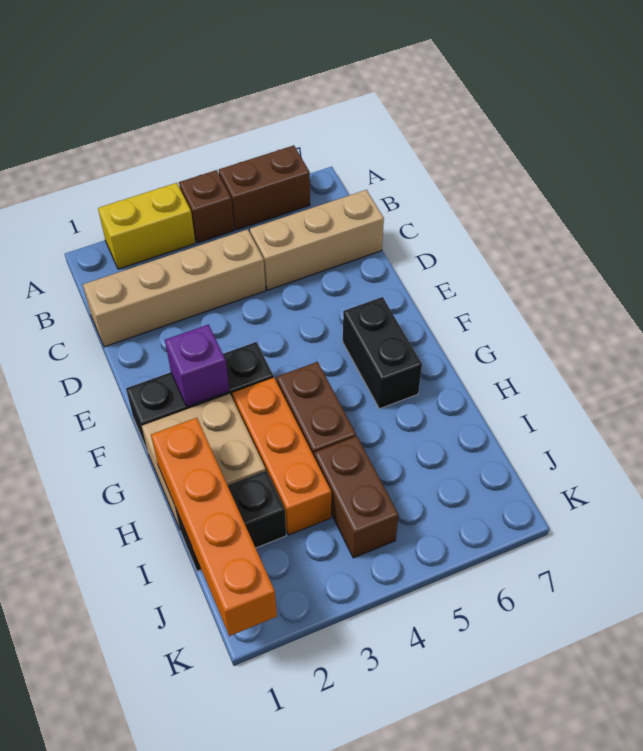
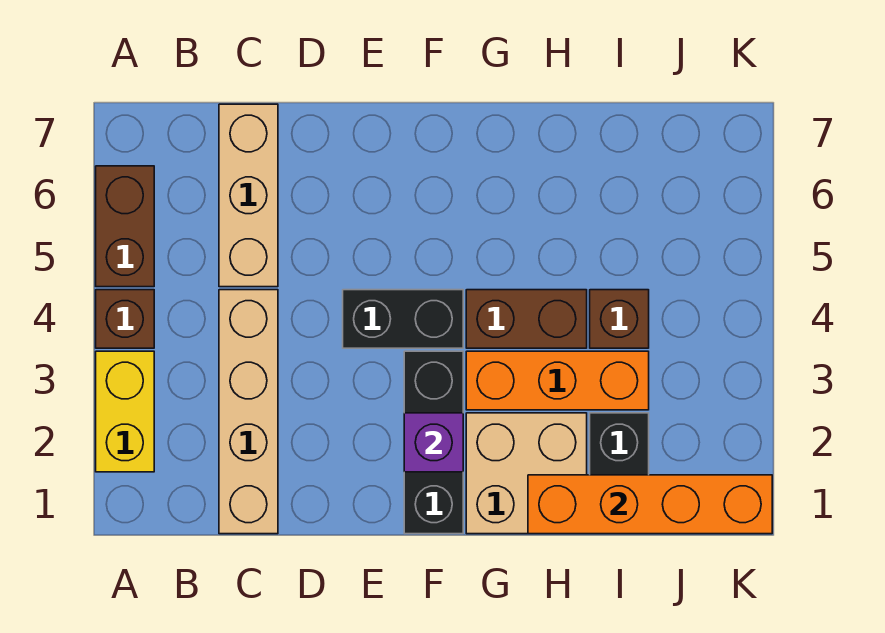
black 1x2 brick [343,297,422,409] -> black 1x2 brick moved to [343,290,463,348]
brown 1x2 brick [314,436,399,558] -> brown 1x1 brick [590,290,649,348]

